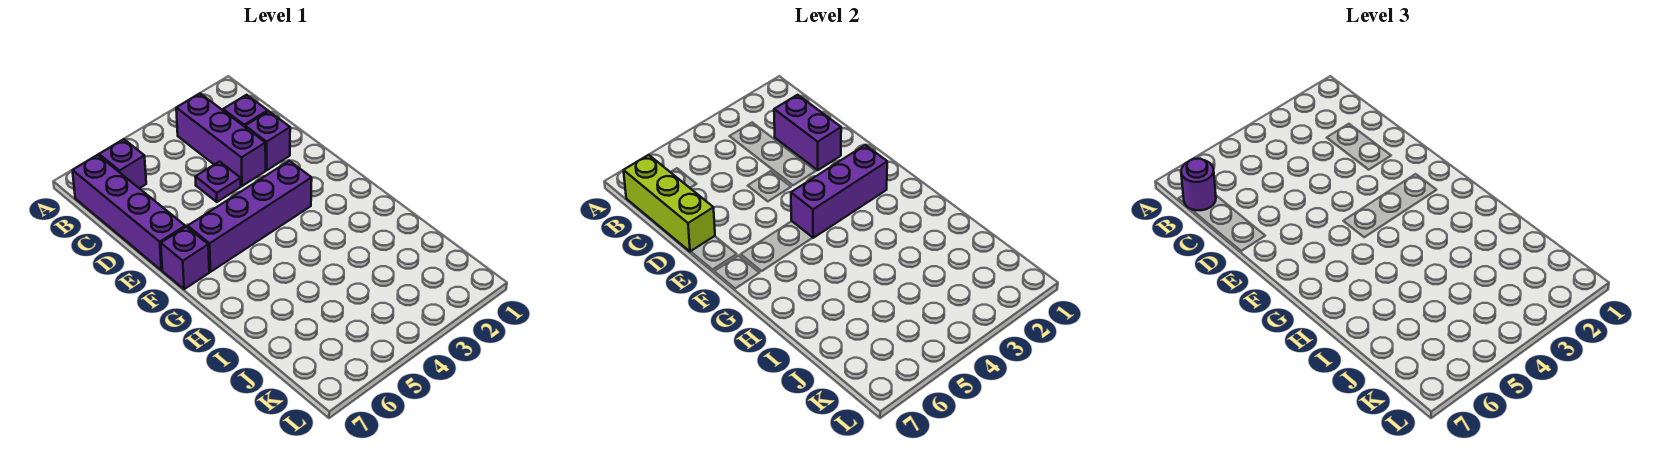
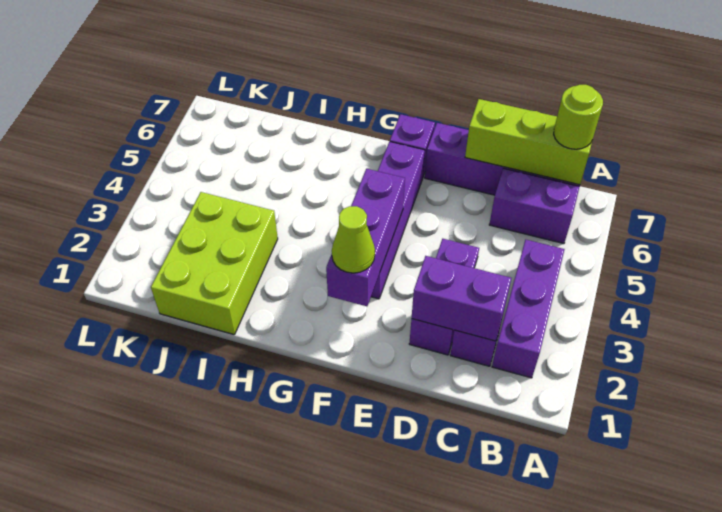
purple 1x3 brick [176,93,266,186] -> purple 1x3 brick turned to [492,240,565,378]
purple 1x1 brick [99,139,146,188] -> purple 1x2 brick [489,168,580,244]
purple 1x1 round brick [1181,159,1216,210] -> lime 1x1 round brick [554,85,603,149]
none -> lime 1x1 cone [332,206,375,273]
none -> lime 2x3 brick [151,192,278,335]

